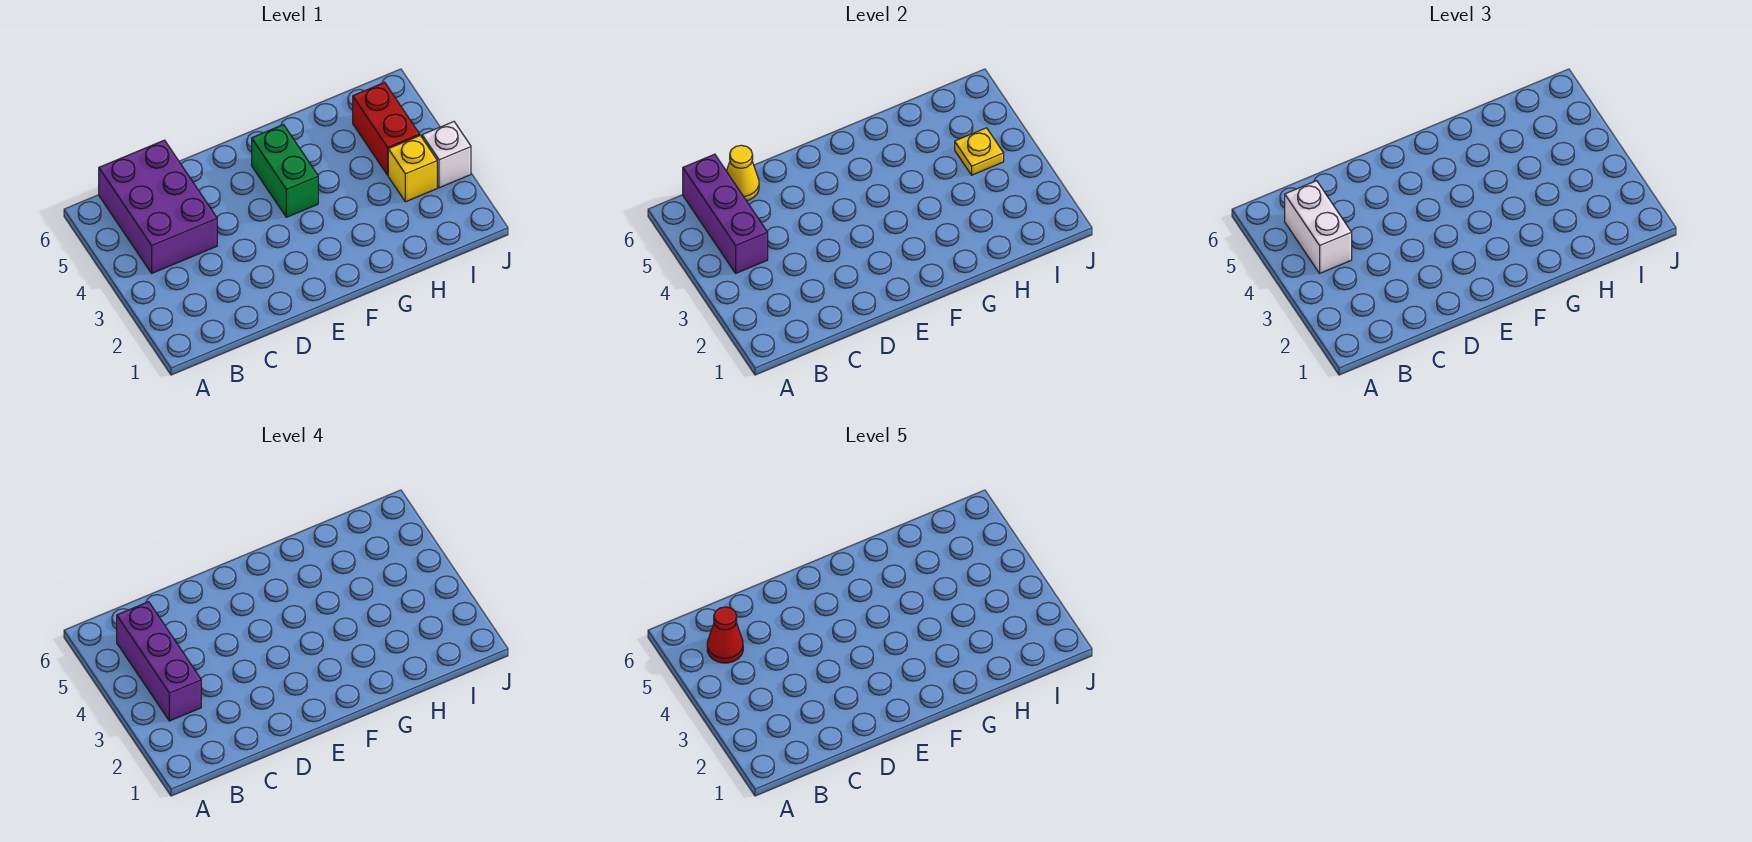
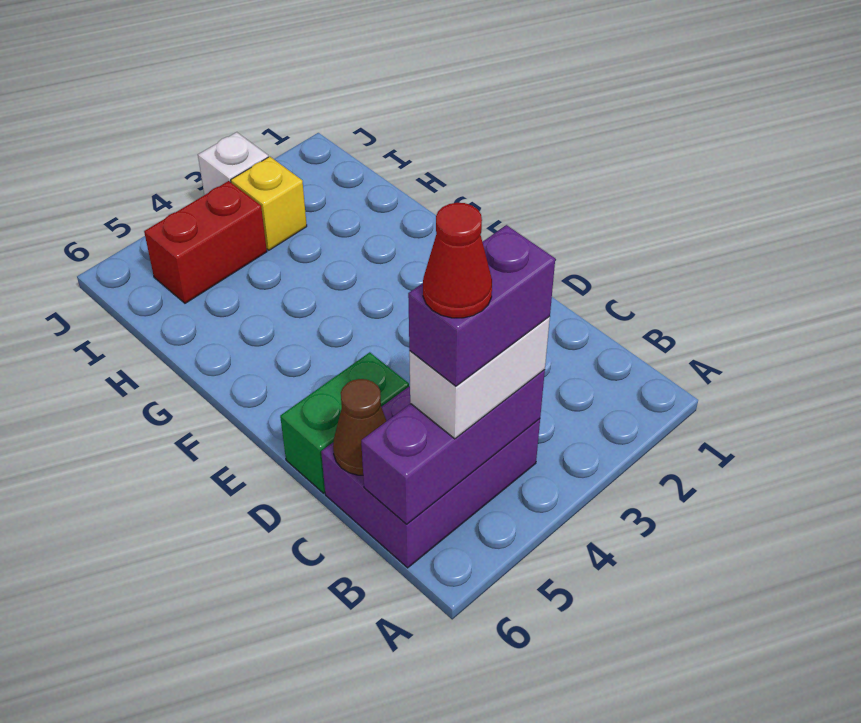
purple 1x3 brick [117,602,201,721] -> purple 1x2 brick [408,225,555,386]
yellow 1x1 cone [727,145,759,201] -> brown 1x1 cone [333,379,386,475]
green 1x2 brick [252,125,318,217] -> green 1x2 brick moved to [280,352,409,493]
yellow 1x1 plate [955,128,1004,175] -> none

